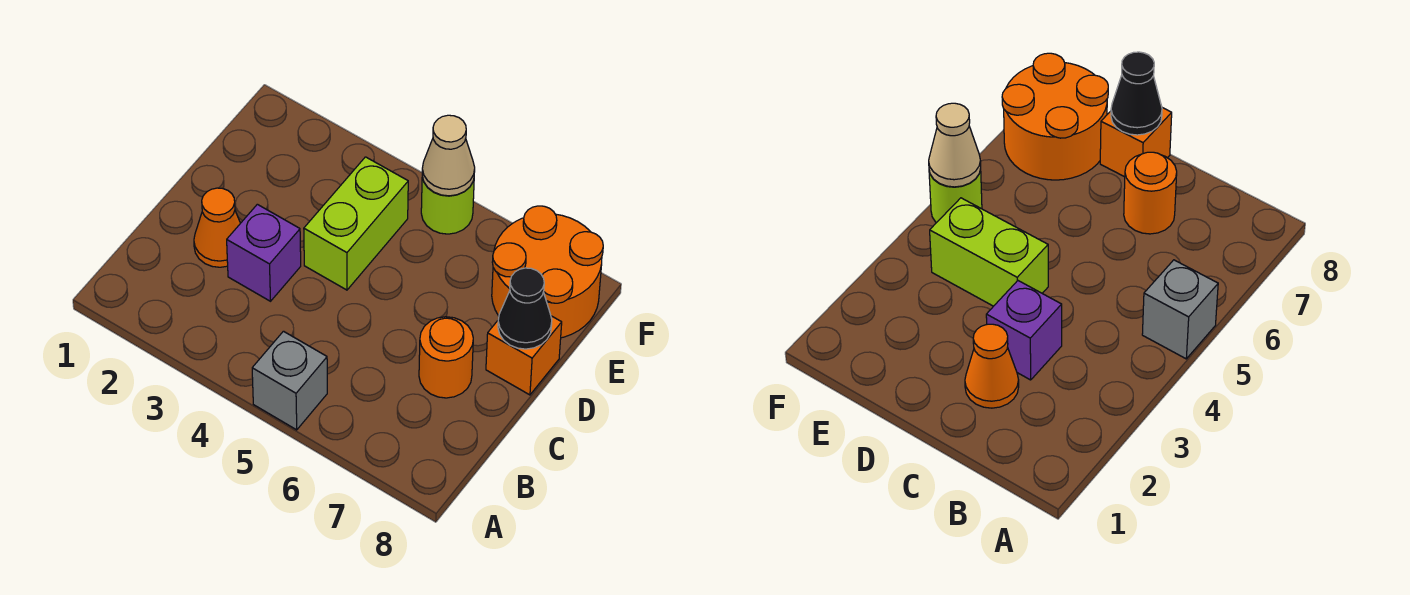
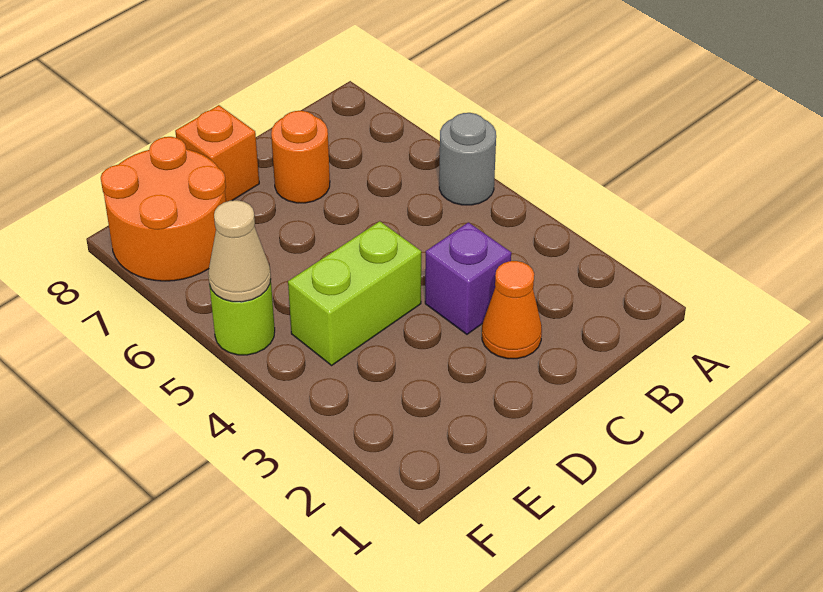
grey 1x1 brick [252,331,327,430] -> grey 1x1 round brick [439,113,496,205]
black 1x1 cone [498,268,552,349] -> none

